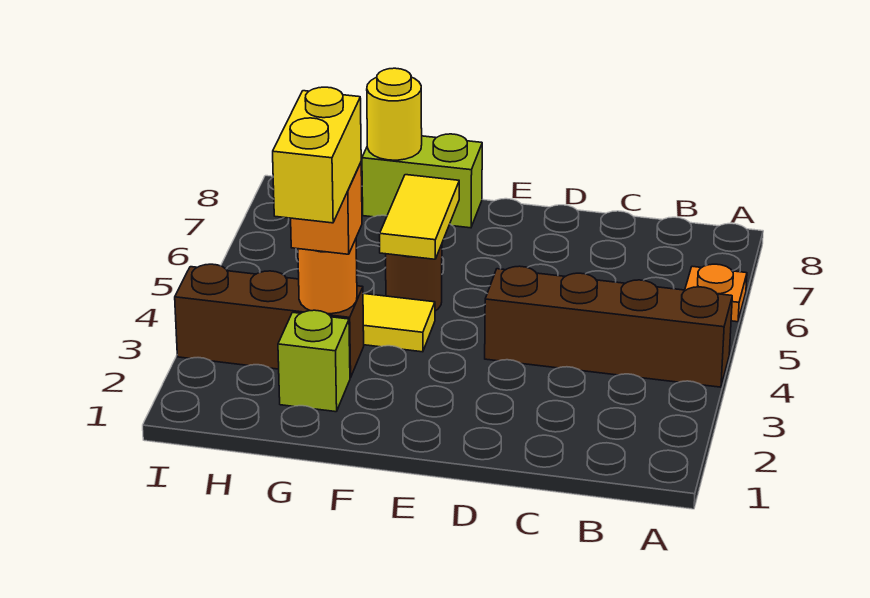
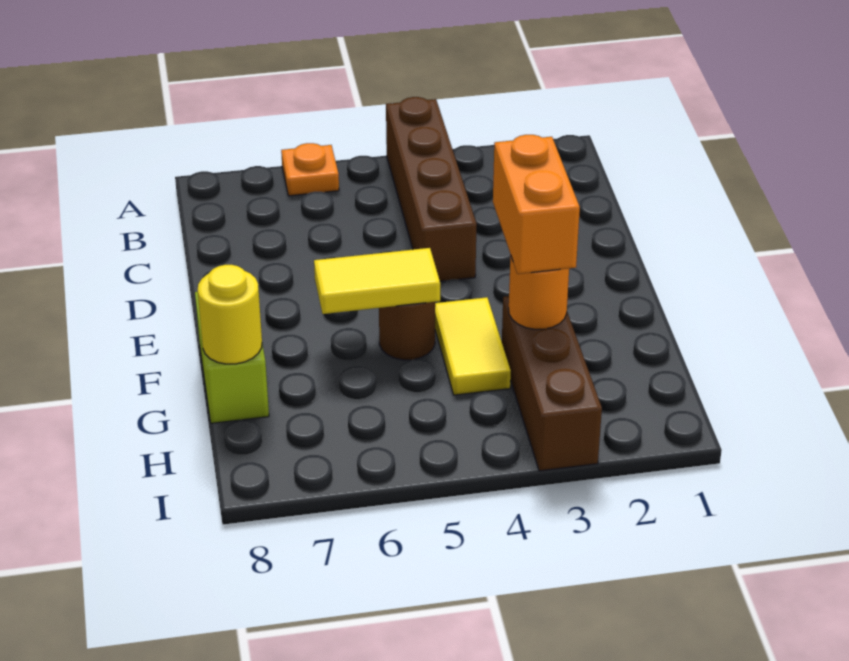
lime 1x1 brick [278,310,350,412] -> none
yellow 1x2 brick [273,87,361,223] -> none
orange 1x1 brick [291,163,362,254] -> orange 1x2 brick [493,135,580,274]

